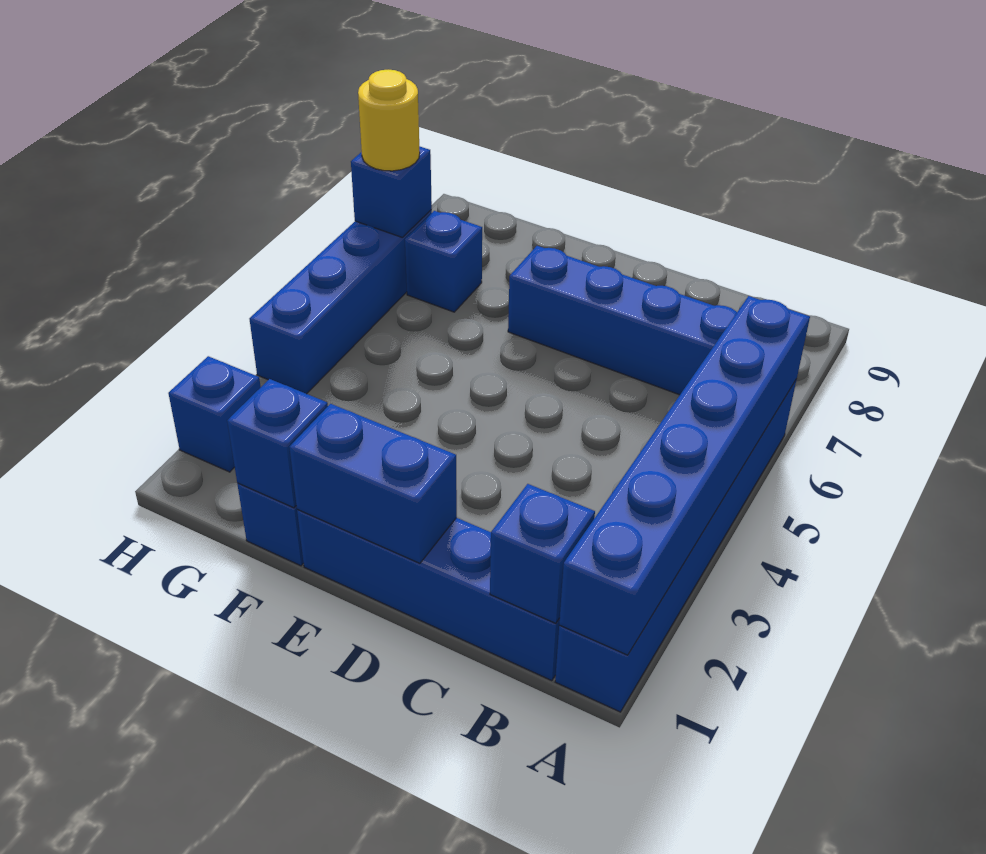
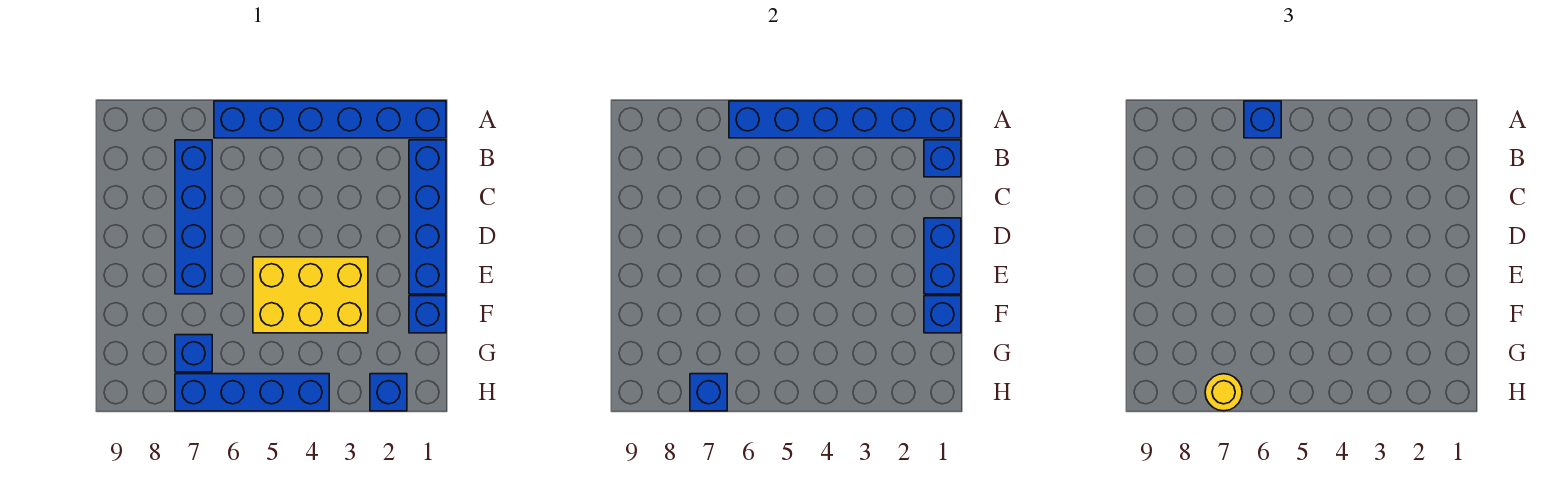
none -> blue 1x1 brick [1244,101,1281,138]
none -> yellow 2x3 brick [253,257,368,333]

